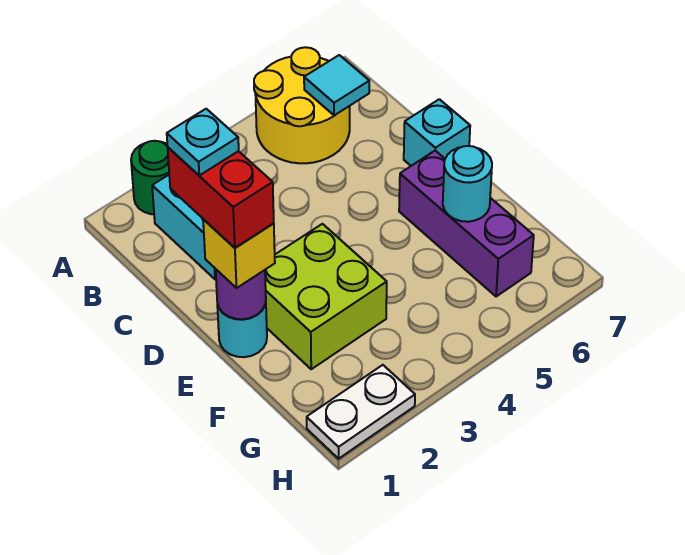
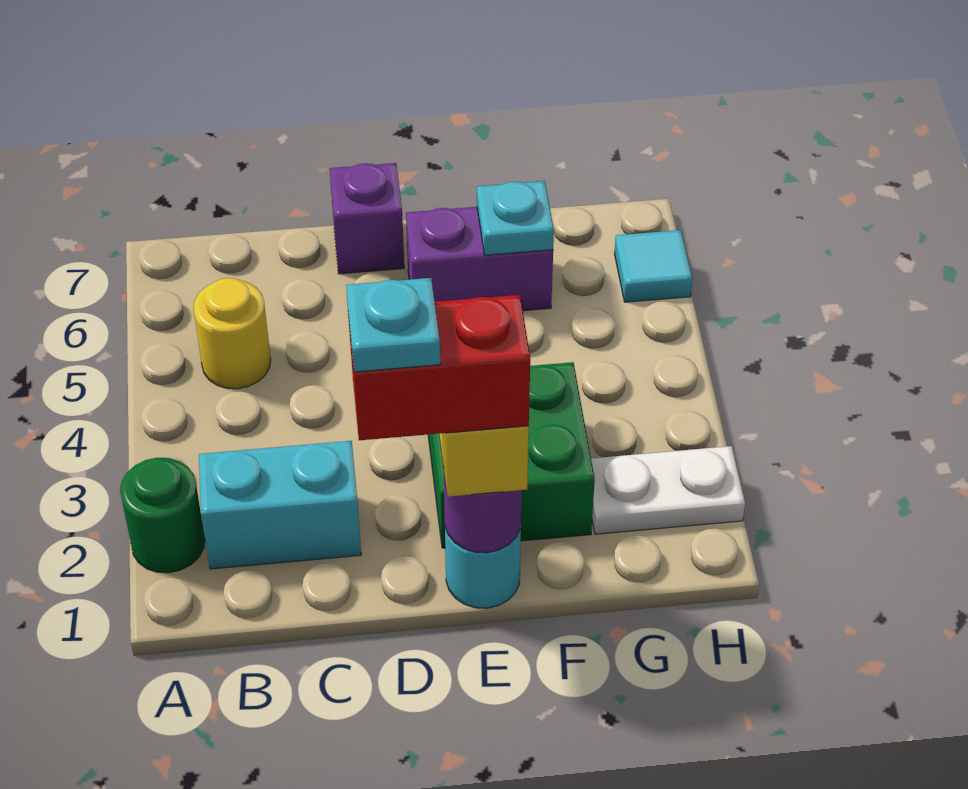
yellow 2x2 round brick [254,47,350,163] -> yellow 1x1 round brick [193,278,271,389]
cyan 1x1 tile [304,55,369,116] -> cyan 1x1 tile moved to [615,230,692,302]
cyan 1x1 brick [404,99,470,166] -> purple 1x1 brick [330,163,404,274]
lime 2x2 brick [265,224,387,369] -> green 2x2 brick [428,362,595,548]
purple 1x3 brick [399,151,534,297] -> purple 1x2 brick [406,207,553,311]
cyan 1x1 round brick [443,146,492,222] -> cyan 1x1 plate [477,181,554,255]
white 1x2 plate [307,365,415,459] -> white 1x2 plate turned to [591,446,745,534]

